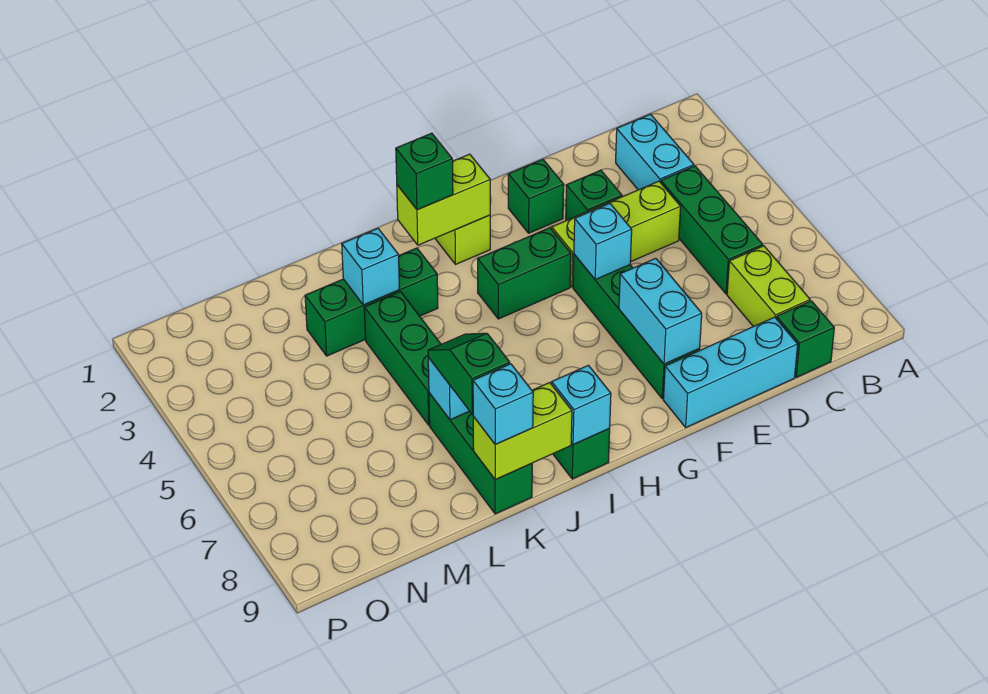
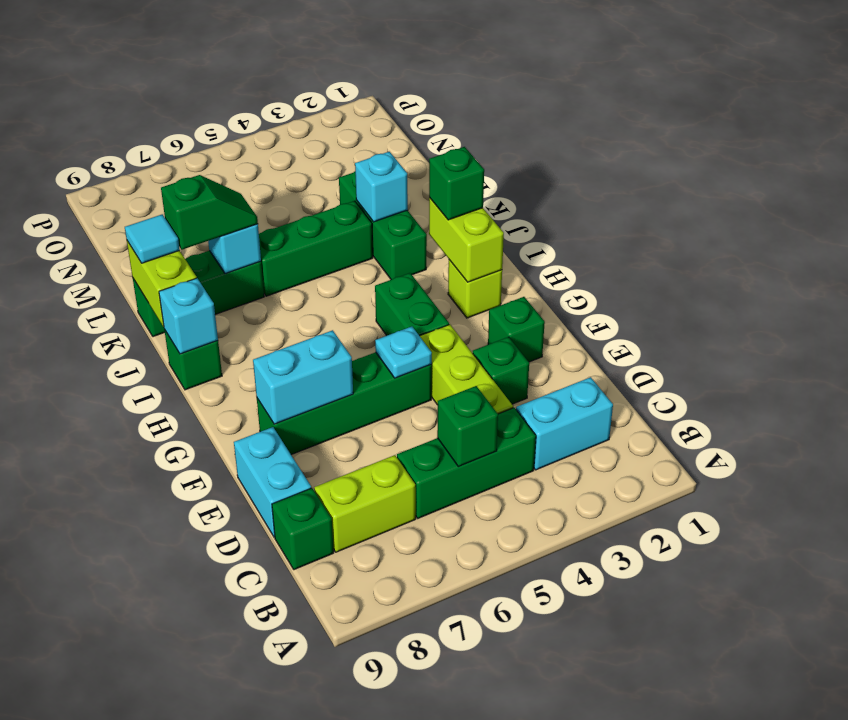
none -> green 1x1 brick [437,386,498,467]
cyan 1x3 brick [663,317,798,427] -> cyan 1x2 brick [234,427,311,537]
cyan 1x1 brick [574,203,632,280] -> cyan 1x1 plate [375,327,432,378]
cyan 1x1 brick [473,364,533,444] -> cyan 1x1 tile [125,214,180,263]

